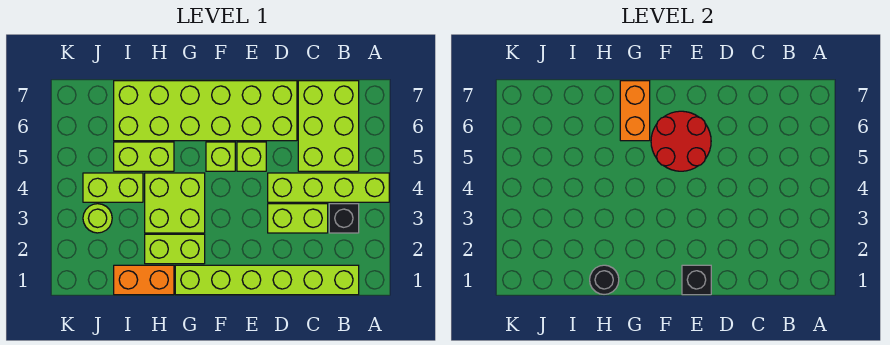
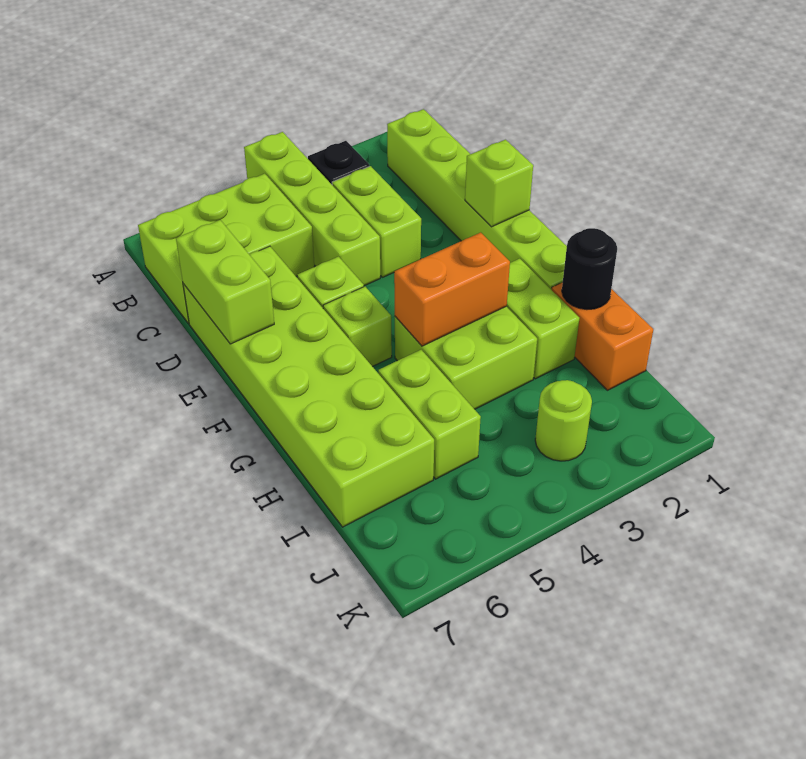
black 1x1 brick [682,265,711,295] -> lime 1x1 brick [465,140,533,227]
red 2x2 round brick [651,111,711,171] -> none
orange 1x2 brick [620,81,650,141] -> orange 1x2 brick moved to [394,233,510,346]
lime 1x2 brick [83,173,143,202] -> lime 1x2 brick moved to [176,220,274,344]

